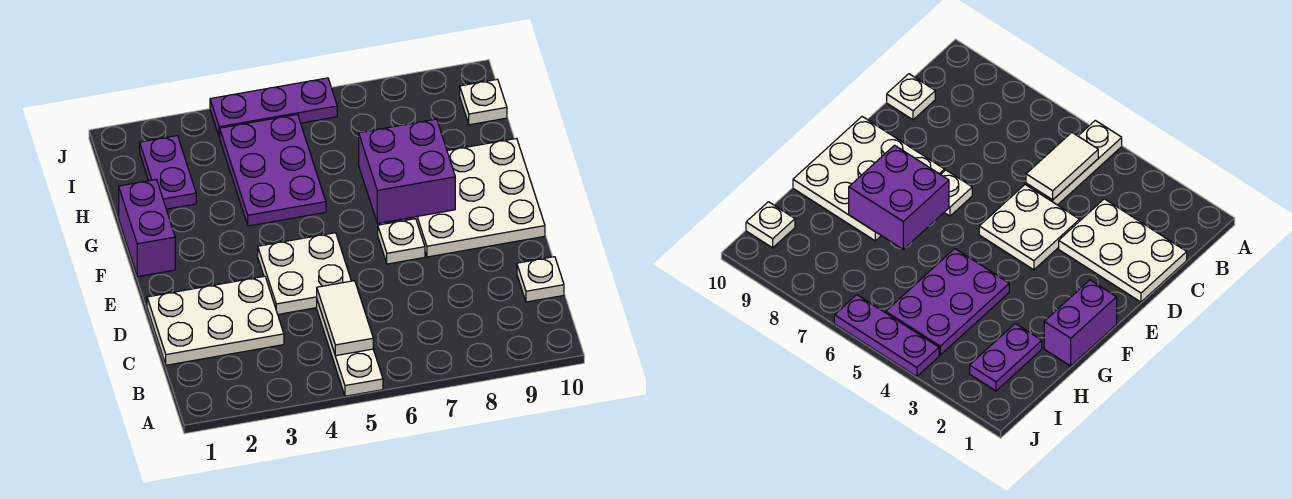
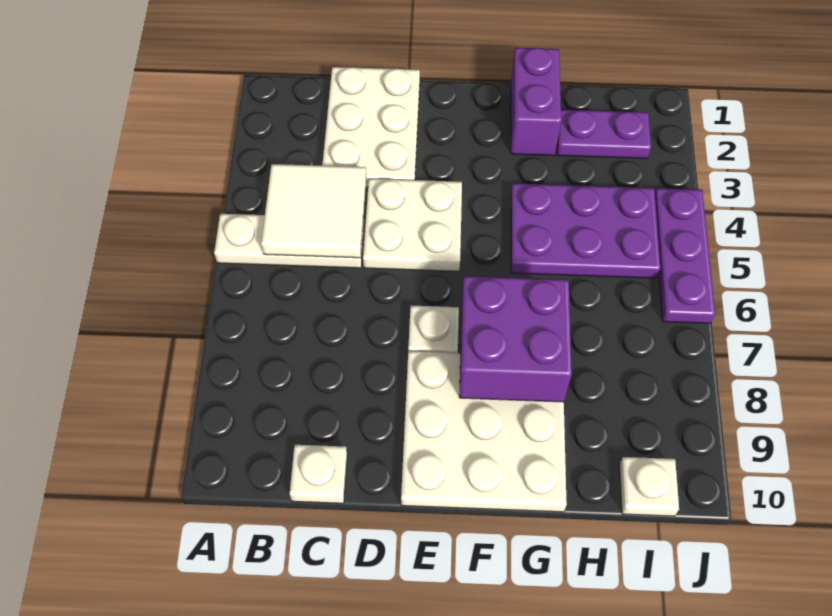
white 1x2 tile [317,281,373,356] -> white 2x2 tile [261,164,366,258]
purple 1x2 brick [119,180,175,277] -> purple 1x2 brick turned to [511,48,561,156]

